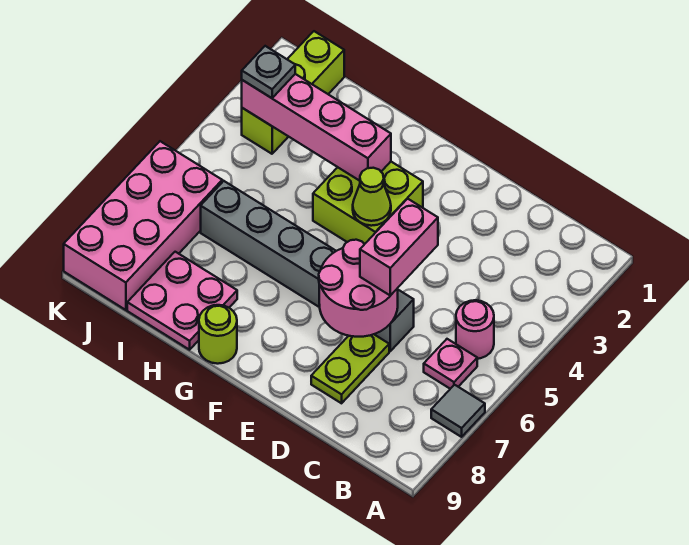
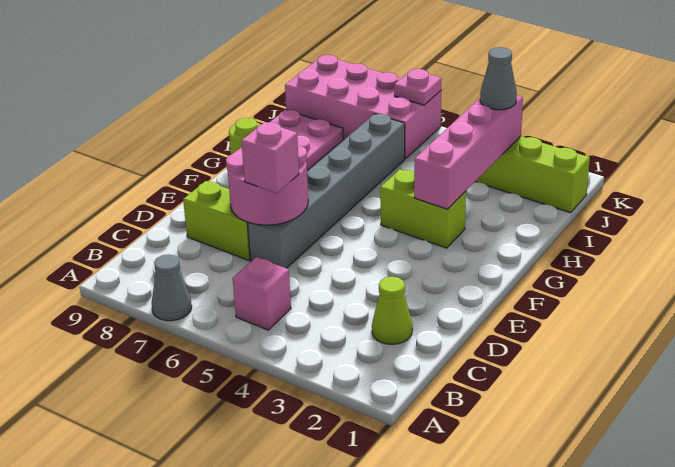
grey 1x1 tile [431,385,485,437] -> grey 1x1 cone [152,254,192,321]
pink 1x1 round brick [456,300,494,359] -> pink 1x1 brick [233,257,291,330]
pink 1x1 plate [424,339,477,389] -> pink 1x1 plate moved to [394,69,442,105]
pink 1x2 brick [360,199,438,296] -> pink 1x1 brick [242,122,299,193]
lime 1x2 plate [311,334,389,403] -> lime 1x2 brick [183,181,250,260]
lime 2x2 brick [313,162,423,244] -> lime 1x2 brick [380,169,466,248]
lime 1x1 cone [353,168,391,226] -> lime 1x1 cone moved to [372,277,412,344]
grey 1x1 plate [242,46,295,98] -> grey 1x1 cone [480,47,517,110]

